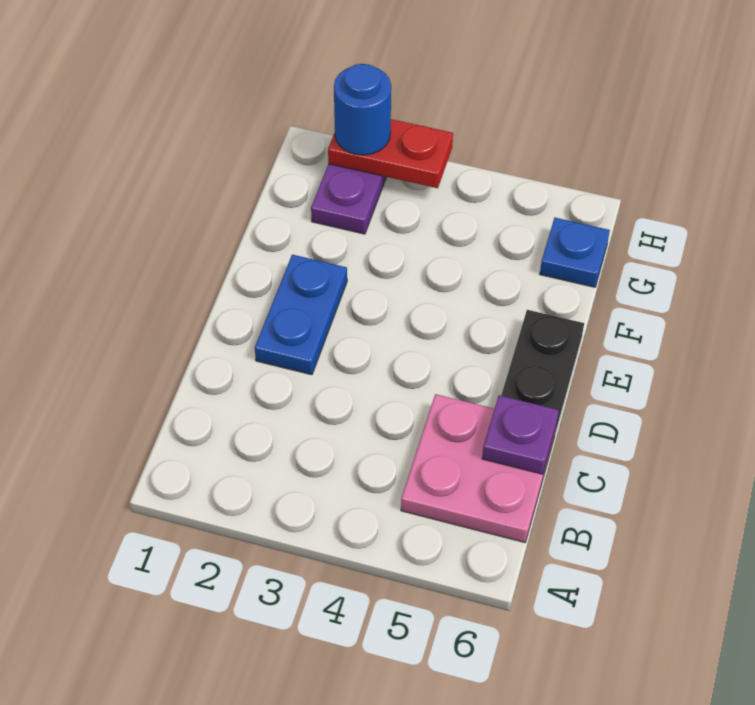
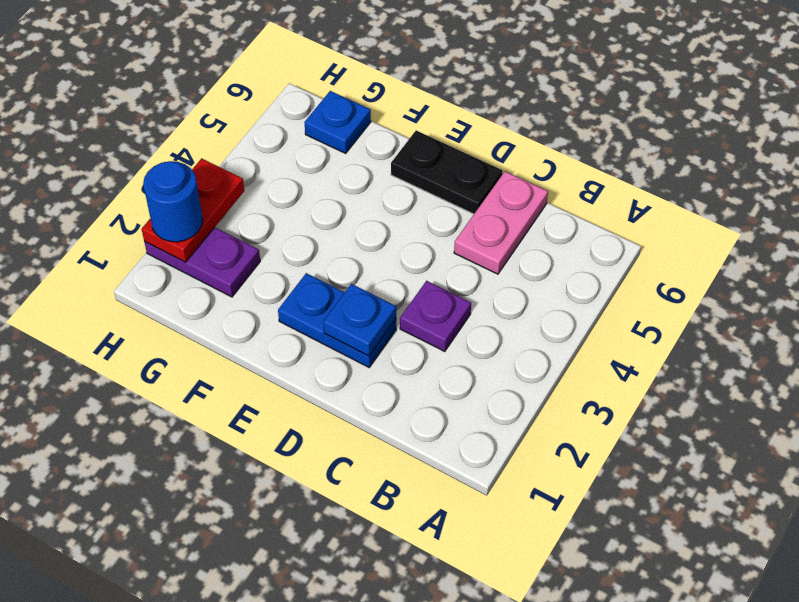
pink 2x2 plate [401,394,556,542] -> pink 1x2 plate [454,171,548,274]
purple 1x1 plate [482,395,559,474] -> purple 1x1 plate moved to [400,281,471,352]
none -> blue 1x1 plate [323,284,396,356]

